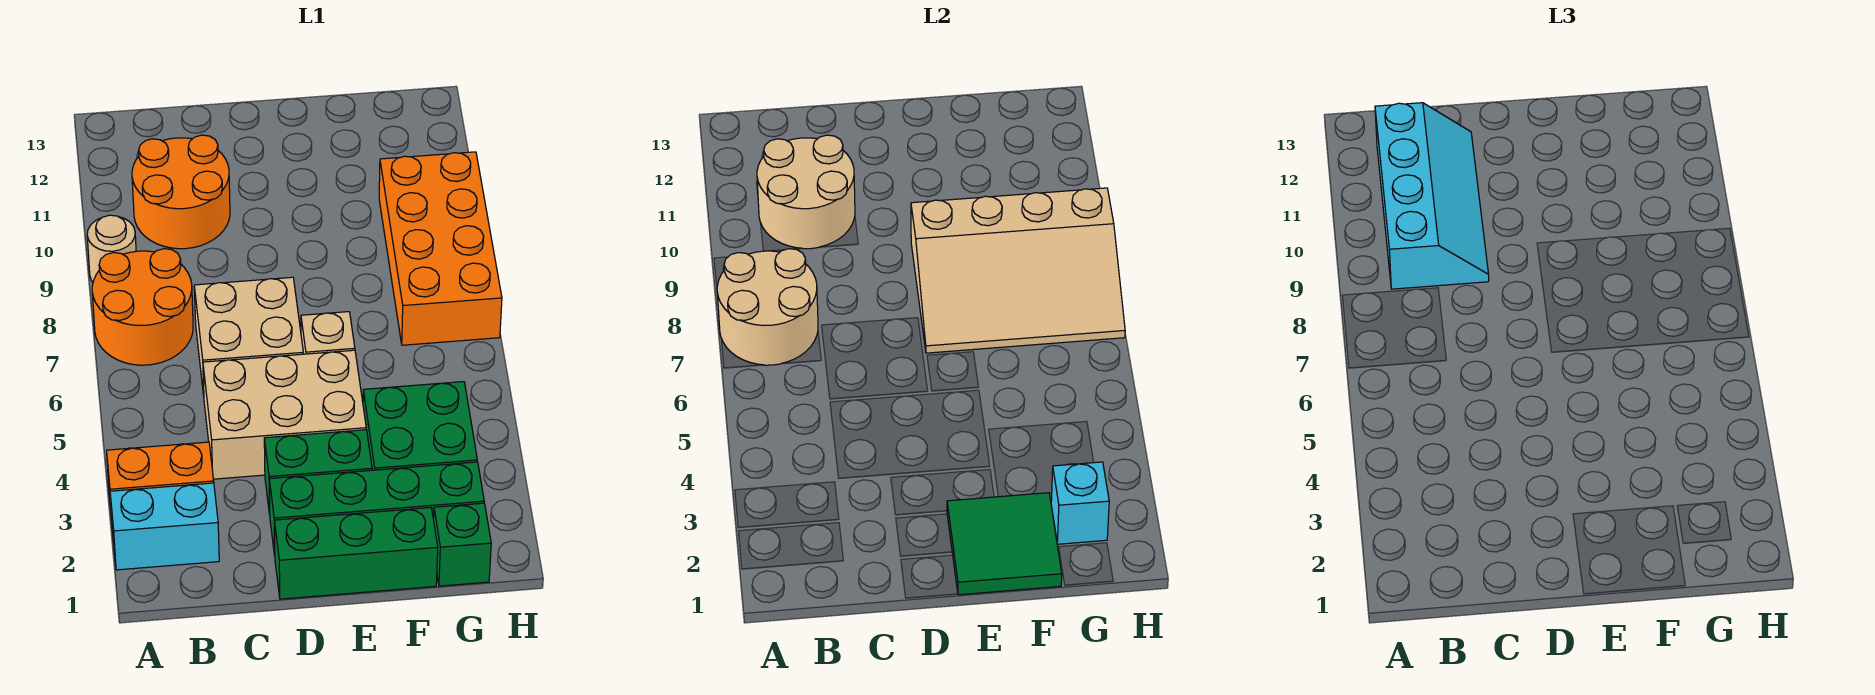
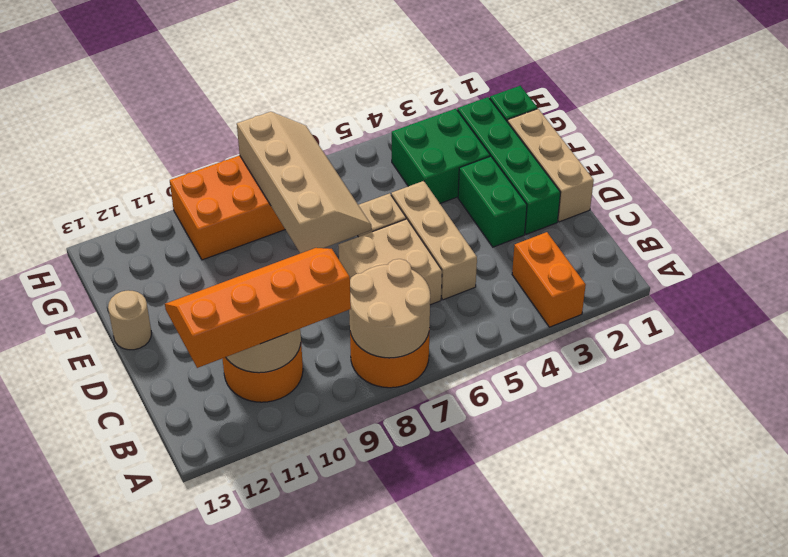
cyan 1x2 brick [110,483,219,570] -> none
tan 1x1 round brick [87,215,136,282] -> tan 1x1 round brick moved to [108,290,151,350]
cyan 2x4 slope [1375,103,1489,289] -> orange 2x4 slope [165,248,351,368]
tan 2x3 brick [203,350,366,479] -> tan 1x3 brick [391,181,477,300]
green 1x3 brick [274,508,438,599] -> tan 1x3 brick [507,109,594,222]
green 2x2 tile [947,493,1062,595] -> none
tan 3x4 slope [911,188,1125,353] -> tan 2x4 slope [237,112,371,253]
cyan 1x1 brick [1051,462,1109,544] -> none

